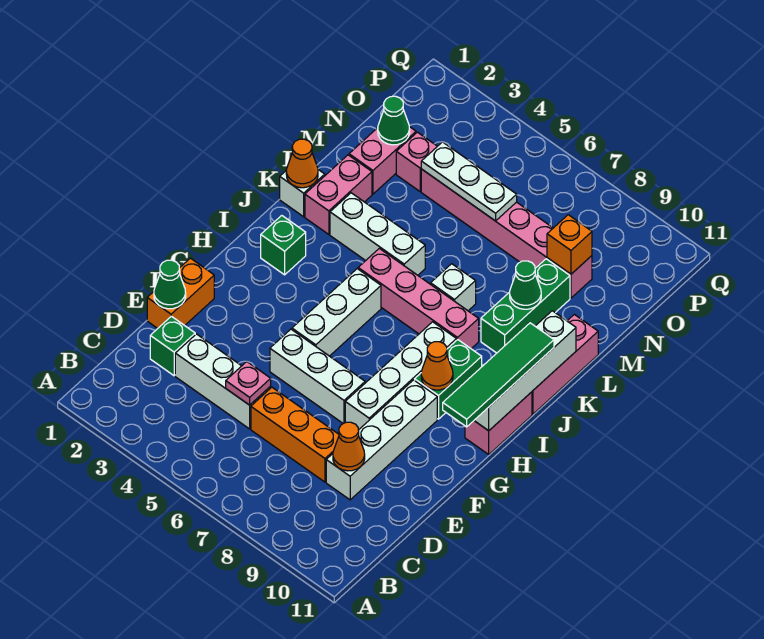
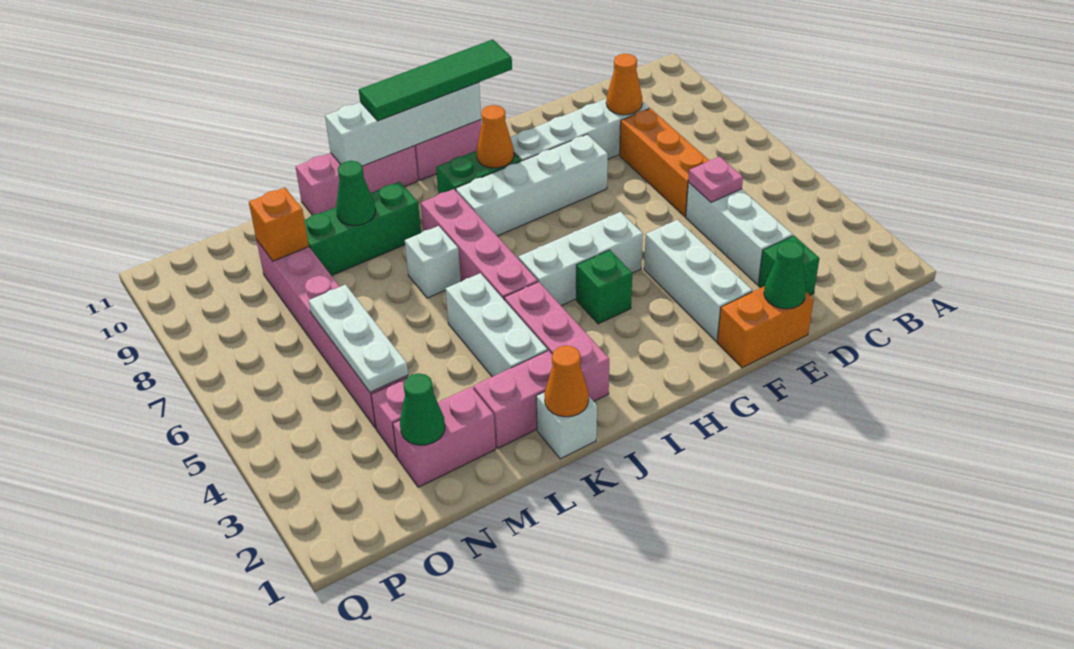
white 1x3 brick [270,329,365,424] -> white 1x3 brick moved to [644,220,752,341]
green 1x1 brick [261,216,306,275] -> green 1x1 brick moved to [576,250,632,324]
none -> pink 1x3 brick [504,282,610,401]

